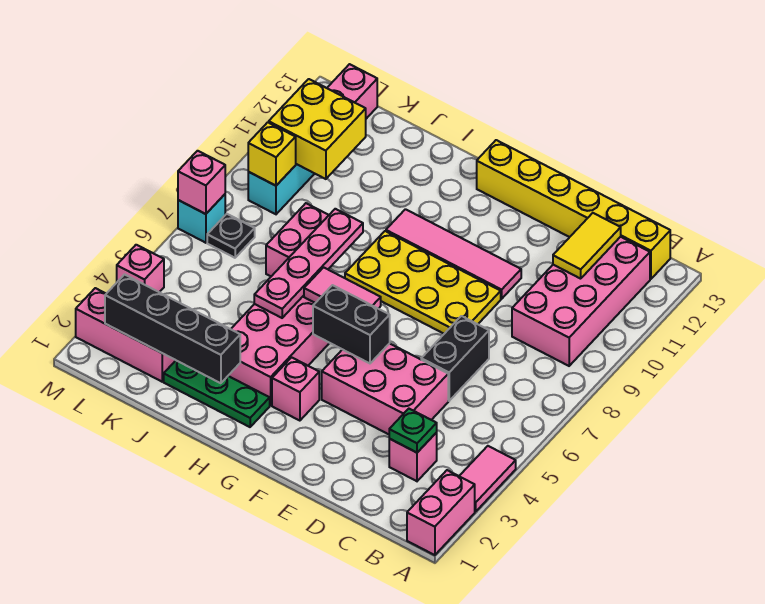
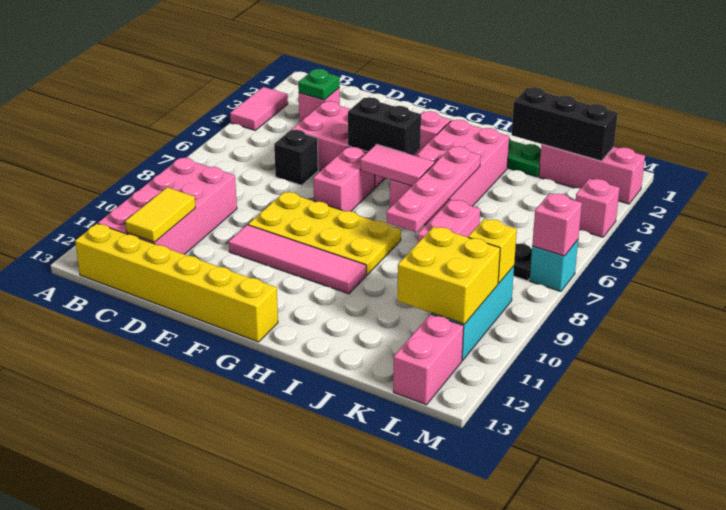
pink 1x2 brick [407,470,475,555] -> pink 1x2 brick moved to [313,147,375,211]
black 1x2 brick [421,316,489,401] -> black 1x1 brick [274,130,318,185]
black 1x4 brick [105,275,240,383] -> black 1x3 brick [511,87,618,161]

